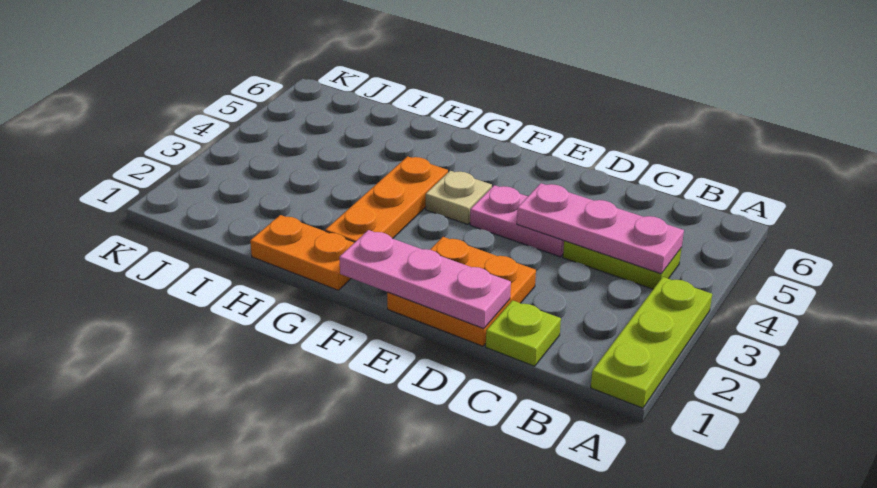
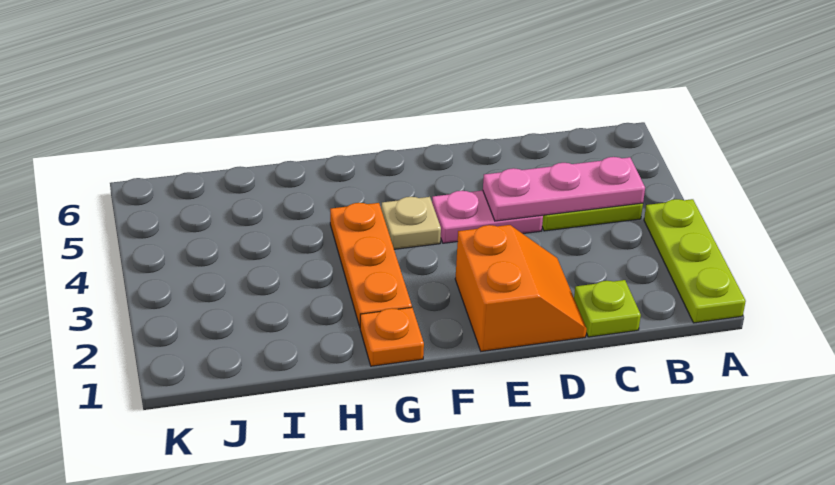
orange 2x2 plate [387,237,536,346] -> orange 2x2 slope [455,225,587,351]
pink 1x3 plate [339,230,511,329] -> none
orange 1x2 plate [250,215,355,290] -> orange 1x1 plate [360,307,424,366]

